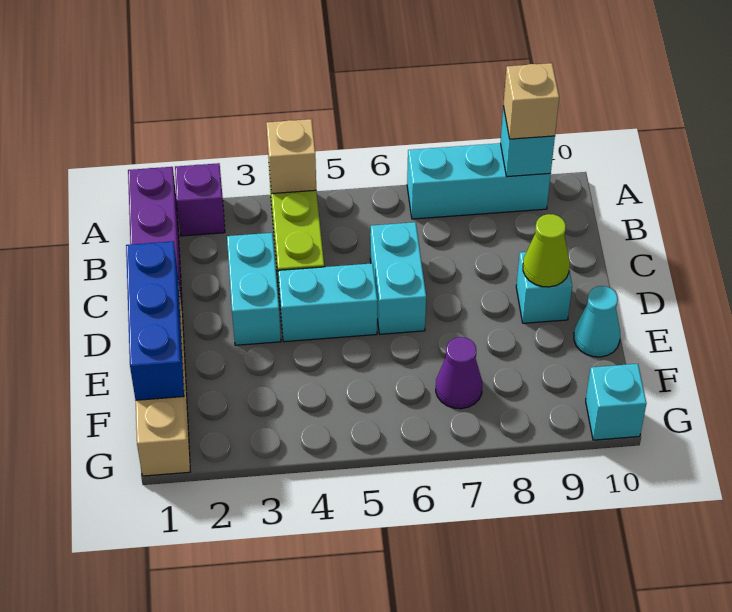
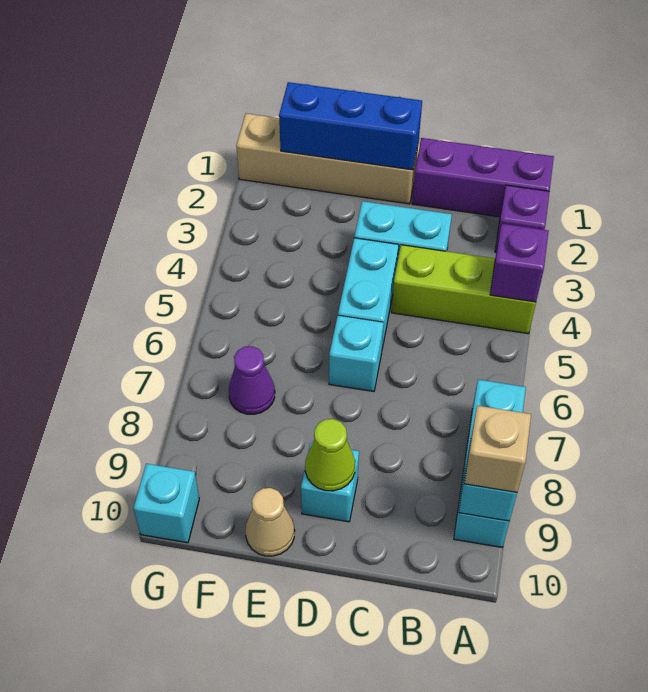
tan 1x1 brick [266,119,316,194] -> purple 1x1 brick [490,224,549,302]
cyan 1x2 brick [370,222,426,334] -> cyan 1x1 brick [329,315,384,391]
cyan 1x1 cone [574,286,620,357] -> tan 1x1 cone [245,488,295,556]

